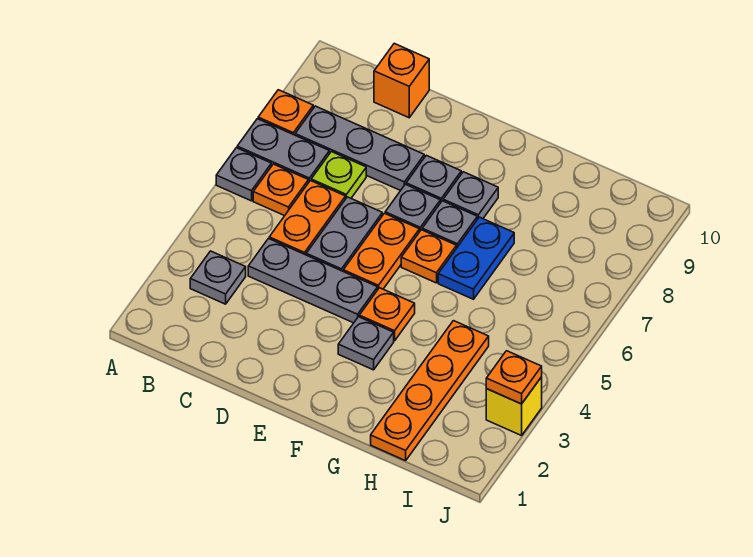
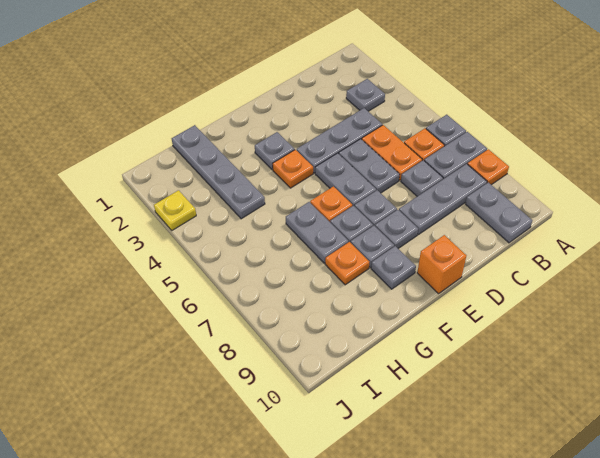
none -> grey 1x2 plate [466,182,532,243]
lime 1x1 plate [311,152,366,199] -> grey 1x1 plate [401,160,443,196]
orange 1x1 brick [374,43,429,118] -> orange 1x1 brick moved to [417,235,466,294]
orange 1x2 plate [343,213,419,289] -> grey 1x2 plate [315,153,376,206]
none -> grey 1x1 plate [371,246,416,289]
blue 1x2 plate [438,217,514,299] -> grey 1x2 plate [286,202,348,263]
orange 1x4 plate [371,321,489,461] -> grey 1x4 plate [172,125,265,219]
yellow 1x1 brick [486,377,542,436] -> yellow 1x1 plate [154,190,196,230]
orange 1x1 plate [486,351,542,404] -> orange 1x1 plate moved to [325,242,369,285]

